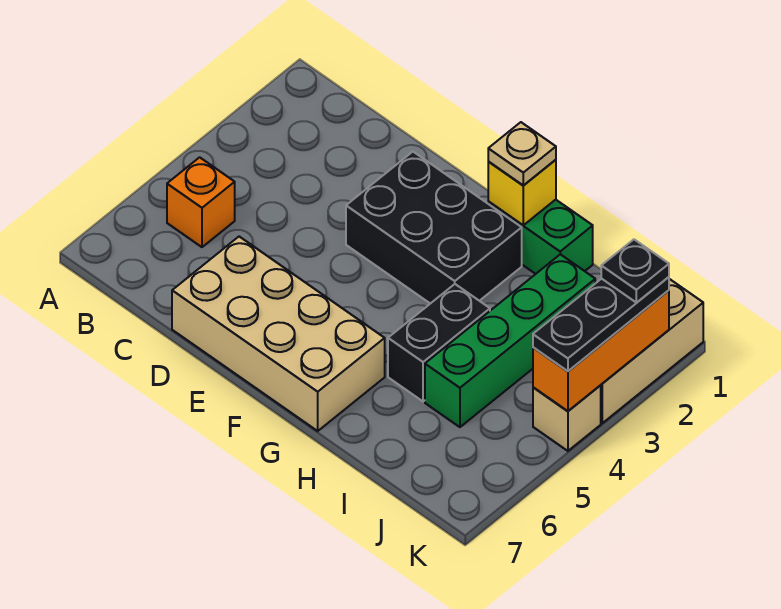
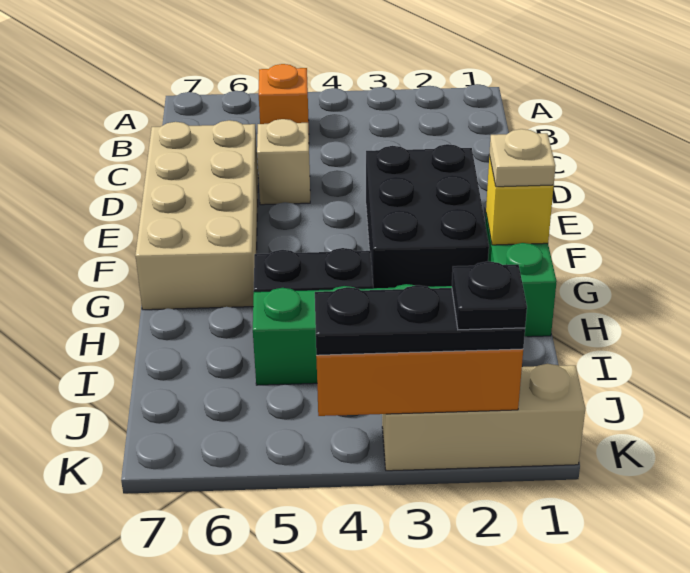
tan 1x1 brick [533,386,601,451] -> tan 1x1 brick moved to [257,119,310,205]

